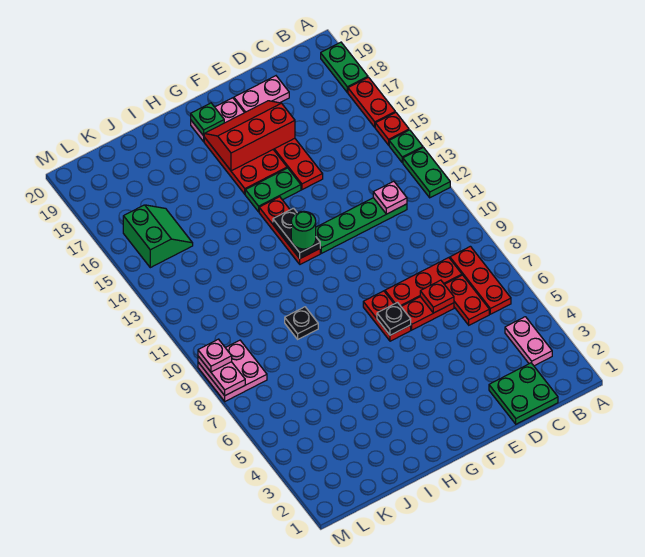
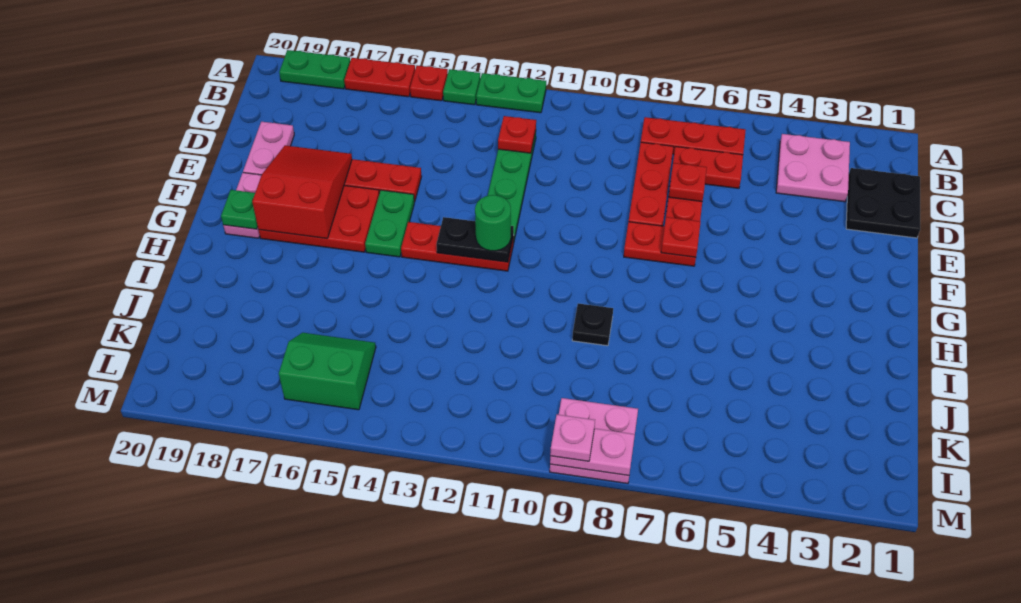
pink 1x2 plate [505,317,552,366] -> pink 2x2 plate [776,134,850,202]
green 2x2 plate [489,363,558,424] -> black 2x2 plate [846,168,920,238]
pink 1x1 plate [373,181,407,214] -> red 1x1 plate [498,116,536,153]
red 2x3 slope [204,101,295,171] -> red 2x3 slope turned to [252,145,352,238]
black 1x1 plate [377,303,411,335] -> red 1x1 plate [661,217,701,257]

